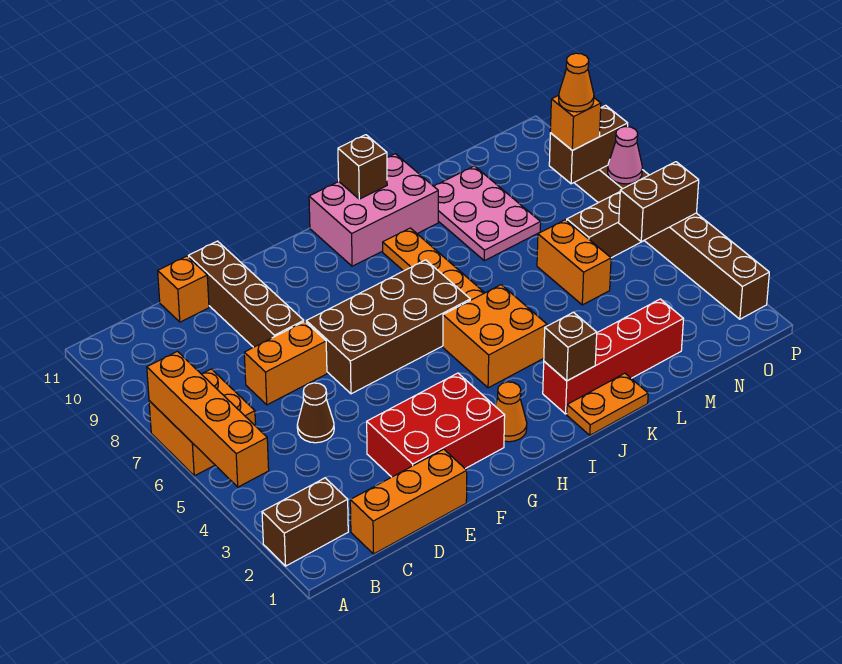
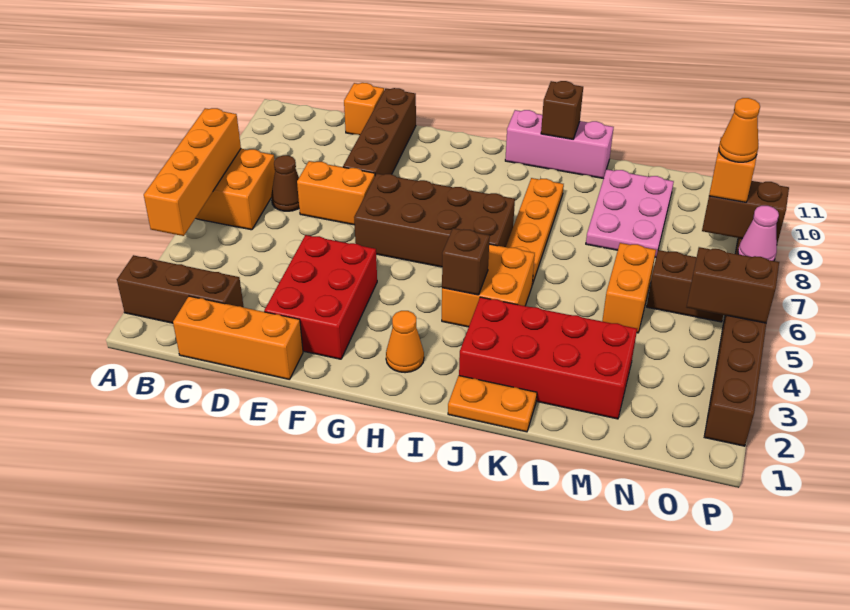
brown 1x2 brick [262,478,348,566] -> brown 1x3 brick [117,255,244,323]
brown 1x1 cone [297,383,334,443] -> brown 1x1 cone moved to [271,155,299,211]
red 2x3 brick [367,373,505,477] -> red 2x3 brick turned to [264,235,377,359]
pink 2x3 brick [309,154,438,266] -> pink 1x3 brick [505,110,614,179]
red 1x4 brick [543,299,683,414] -> red 2x4 brick [459,297,637,419]
brown 1x1 brick [544,312,597,381] -> brown 1x1 brick moved to [442,228,490,295]

